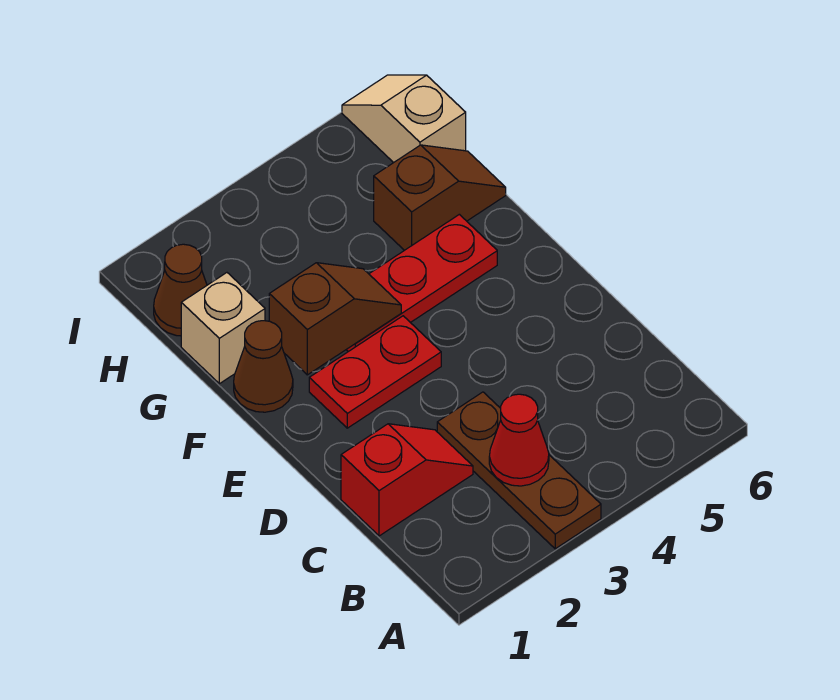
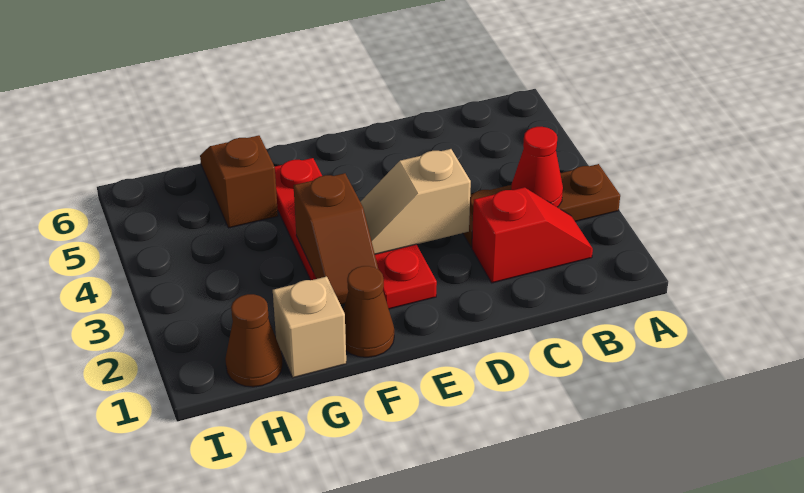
red 1x2 slope [341,424,473,536] -> red 1x2 slope turned to [472,187,593,283]
brown 1x2 slope [269,263,401,375] -> brown 1x2 slope turned to [294,173,379,305]
tan 1x2 slope [342,75,466,163] -> tan 1x2 slope moved to [361,149,471,254]

